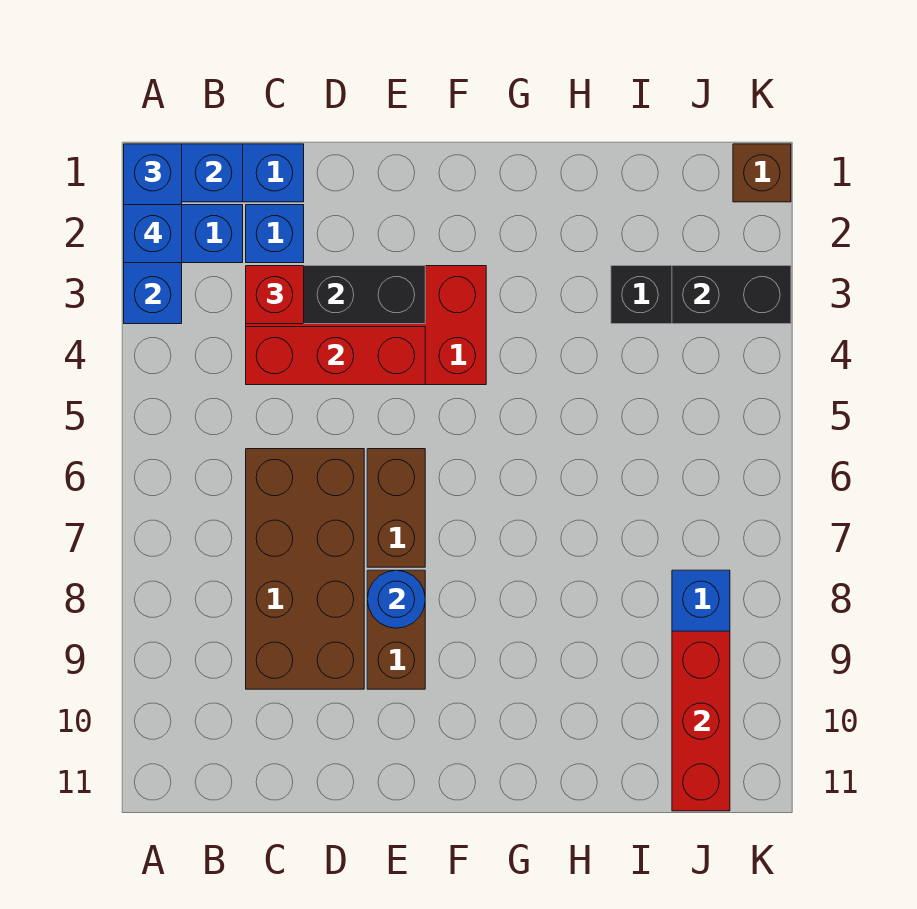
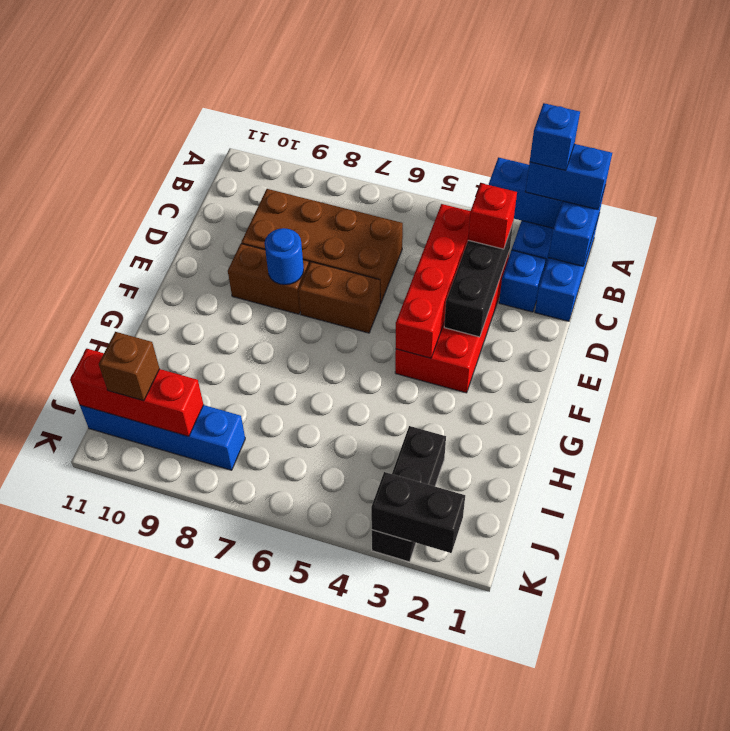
red 1x3 brick [246,327,425,385] -> red 1x4 brick [396,204,470,358]
black 1x2 brick [672,266,791,324] -> black 1x2 brick turned to [371,472,465,553]
brown 1x1 brick [733,144,791,202] -> brown 1x1 brick moved to [99,332,160,401]

